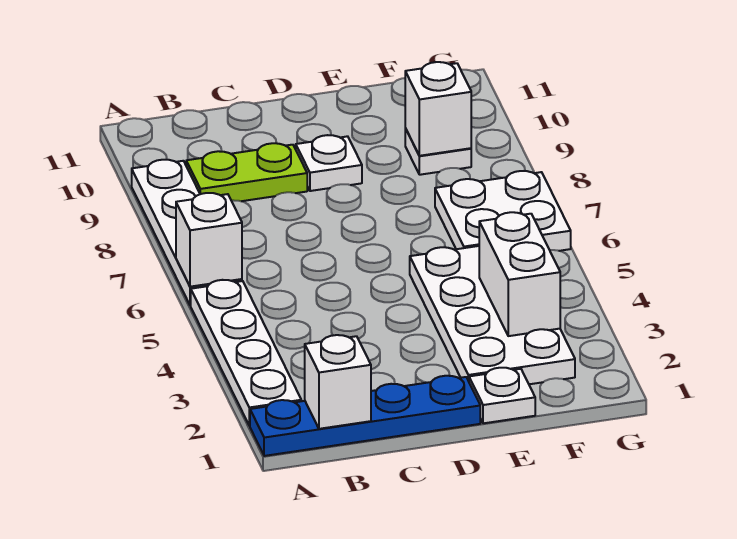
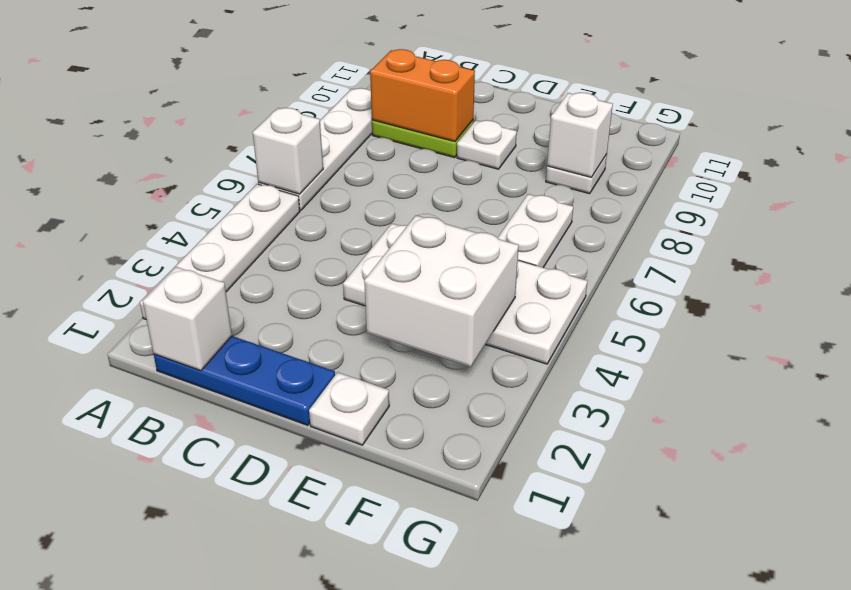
blue 1x4 plate [250,376,480,456] -> blue 1x3 plate [154,336,335,425]
none -> orange 1x2 brick [370,49,475,142]
white 2x4 plate [410,246,575,384] -> white 2x4 plate turned to [343,223,587,364]
white 1x2 brick [479,212,560,336] -> white 2x2 brick [364,215,519,367]
white 2x2 plate [435,171,571,251] -> white 1x2 plate [498,194,573,267]

